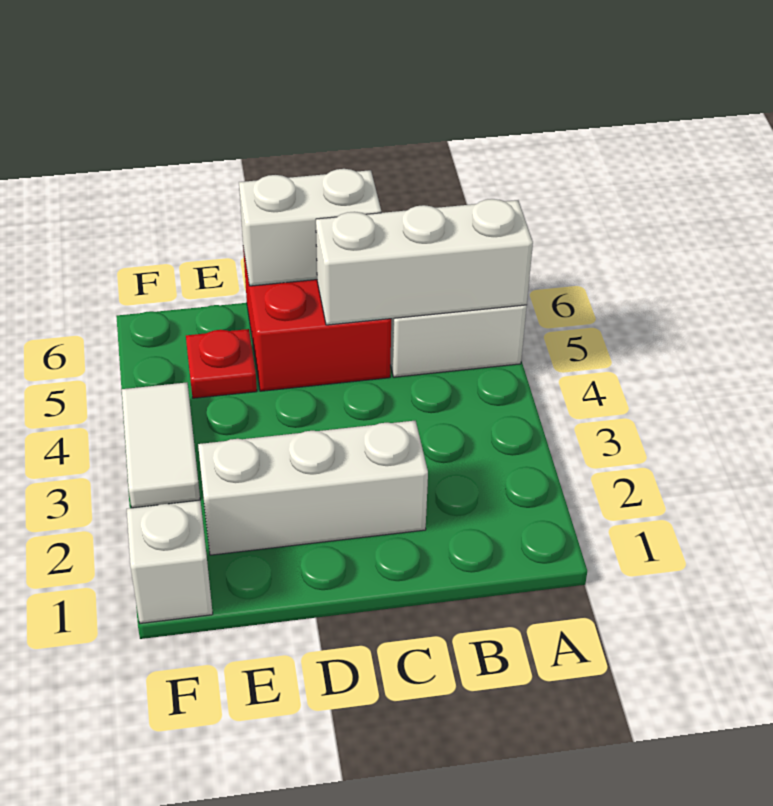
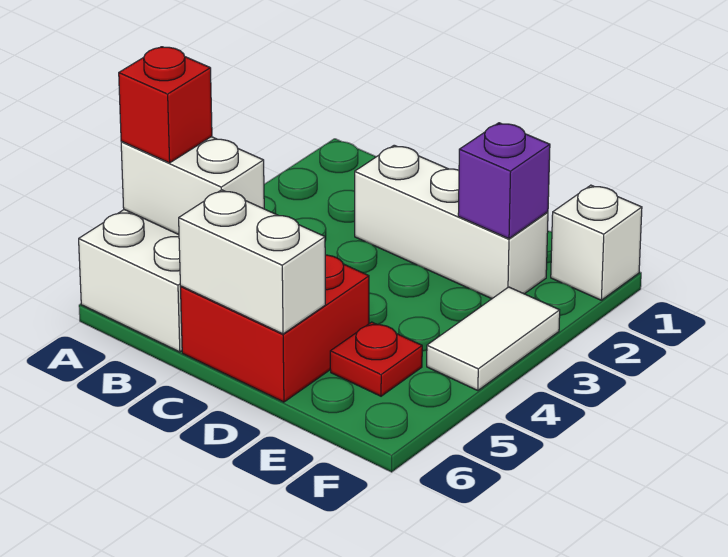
white 1x3 brick [316,199,533,325] -> white 1x2 brick [121,137,264,235]
none -> red 1x1 brick [119,47,212,163]
none -> purple 1x1 brick [458,123,550,239]

